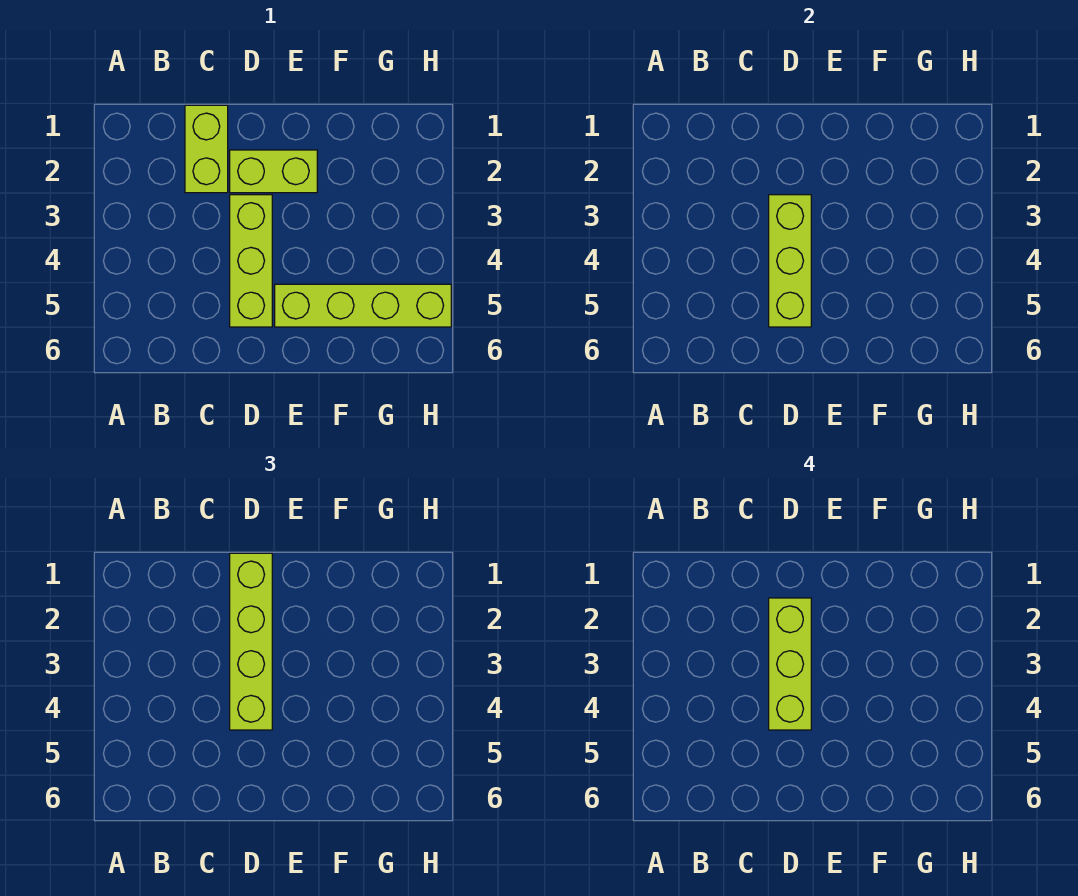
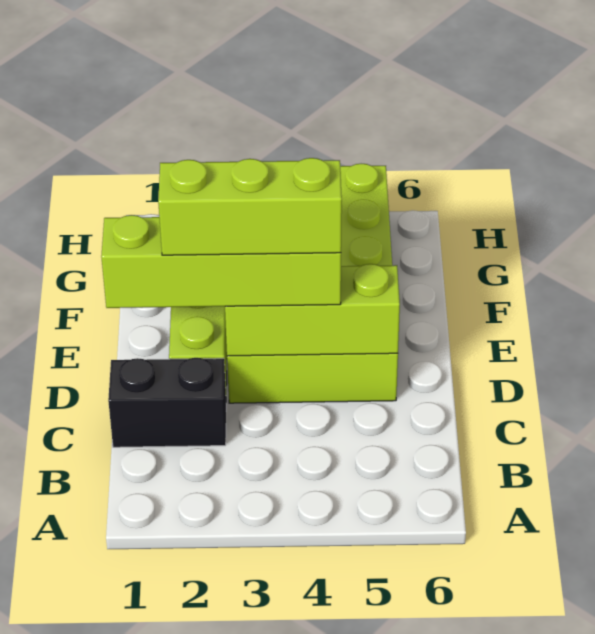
lime 1x2 brick [185,105,228,193] -> black 1x2 brick [108,358,226,447]

